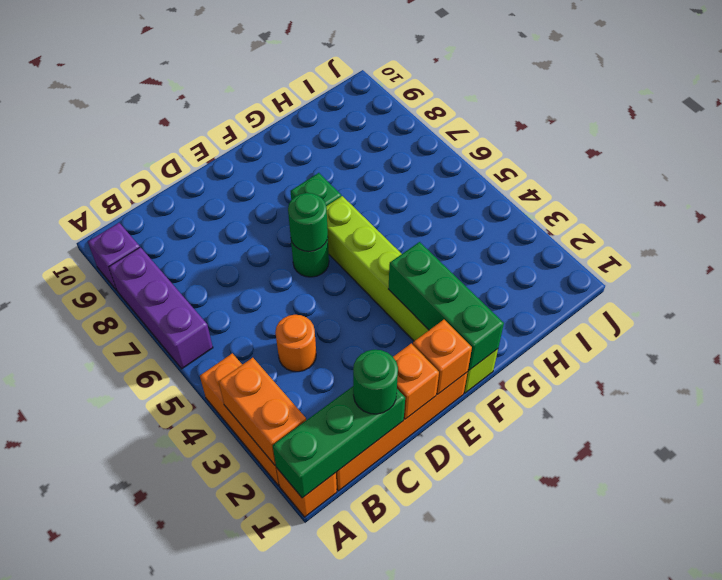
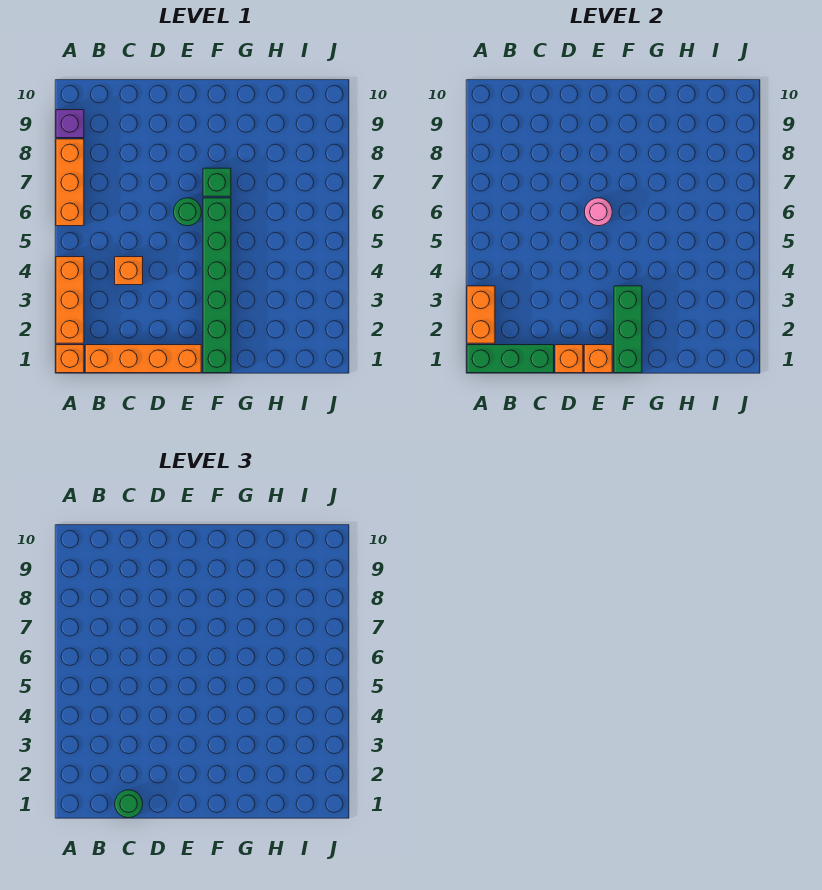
purple 1x3 brick [109,247,213,369] -> orange 1x3 brick [56,139,84,226]
orange 1x1 round brick [275,315,316,372] -> orange 1x1 brick [115,257,143,285]
green 1x1 round brick [288,193,328,251] -> pink 1x1 round brick [585,198,612,226]
lime 1x6 brick [326,196,498,393] -> green 1x6 brick [203,198,231,373]

